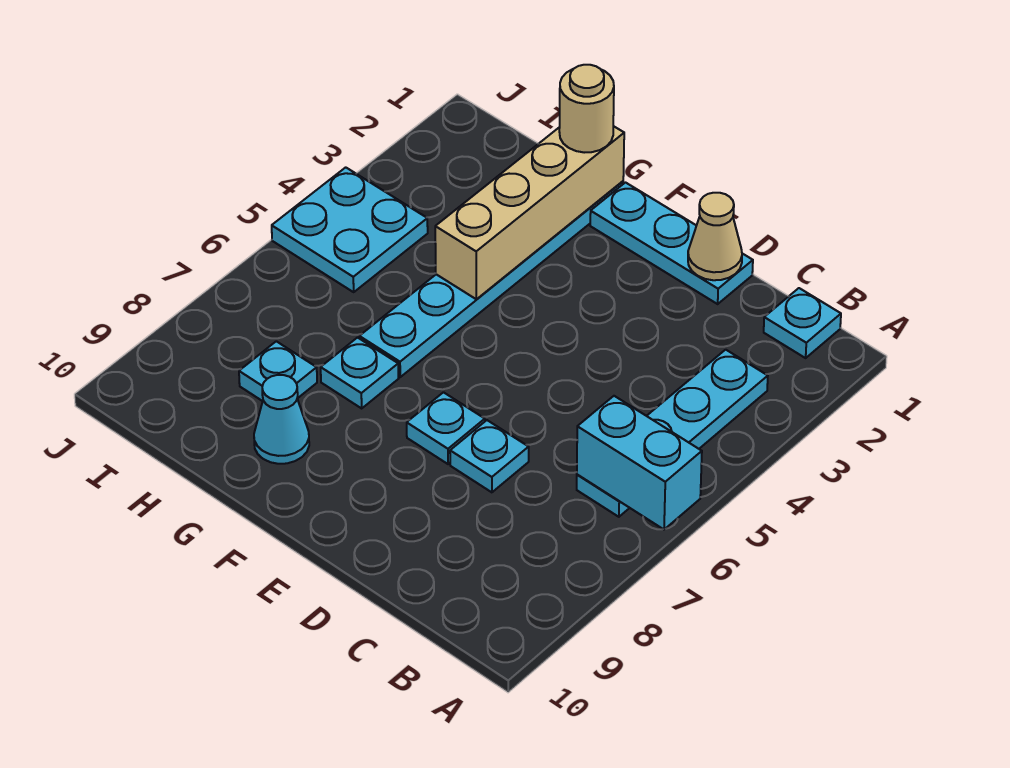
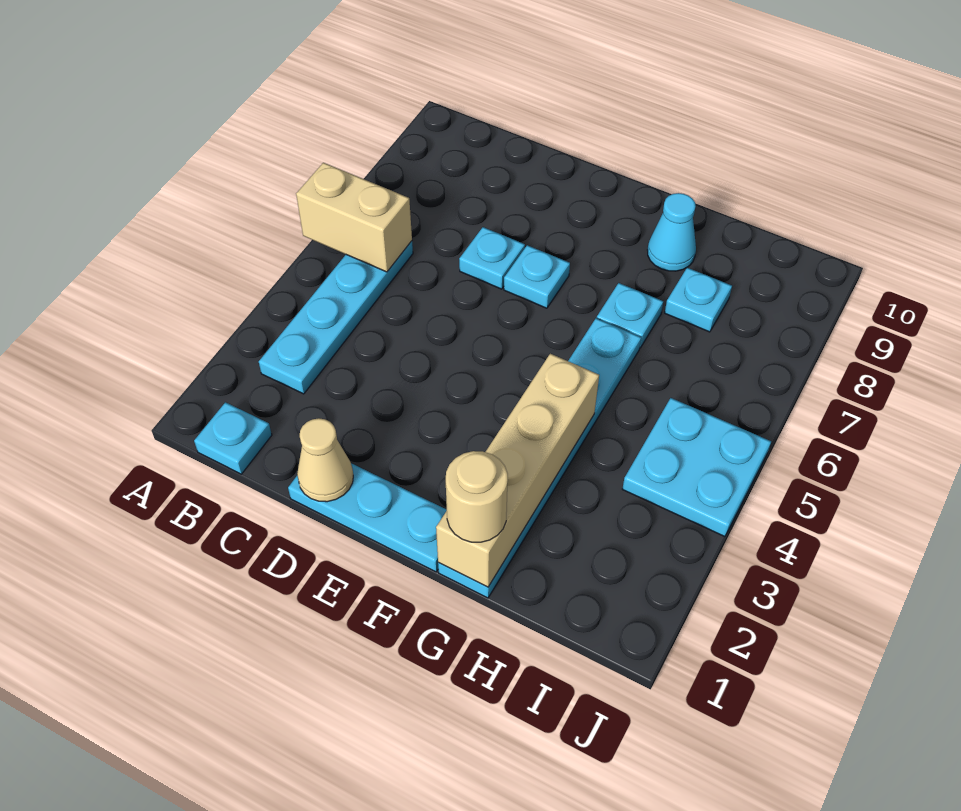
cyan 1x2 brick [577,396,702,529] -> tan 1x2 brick [296,163,412,272]

